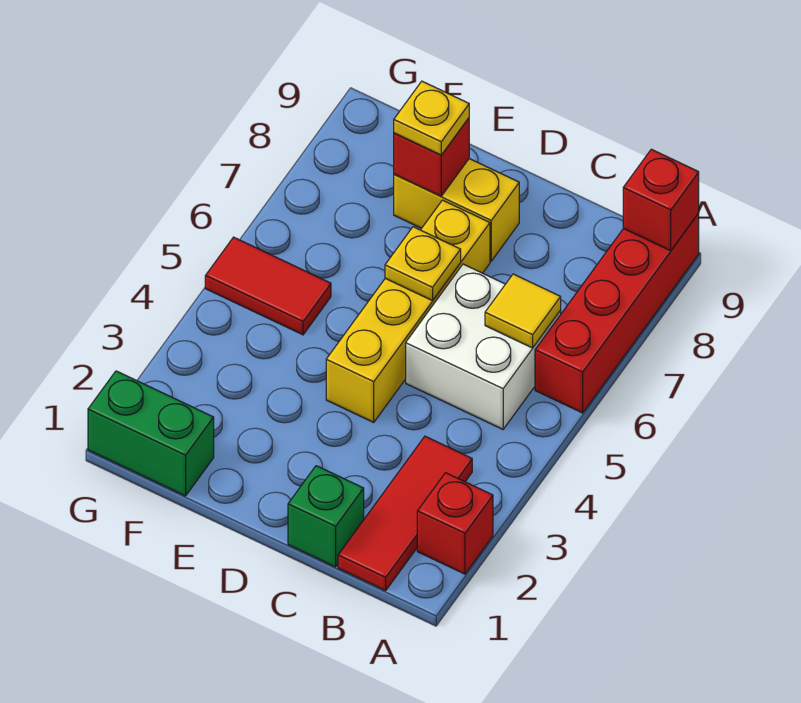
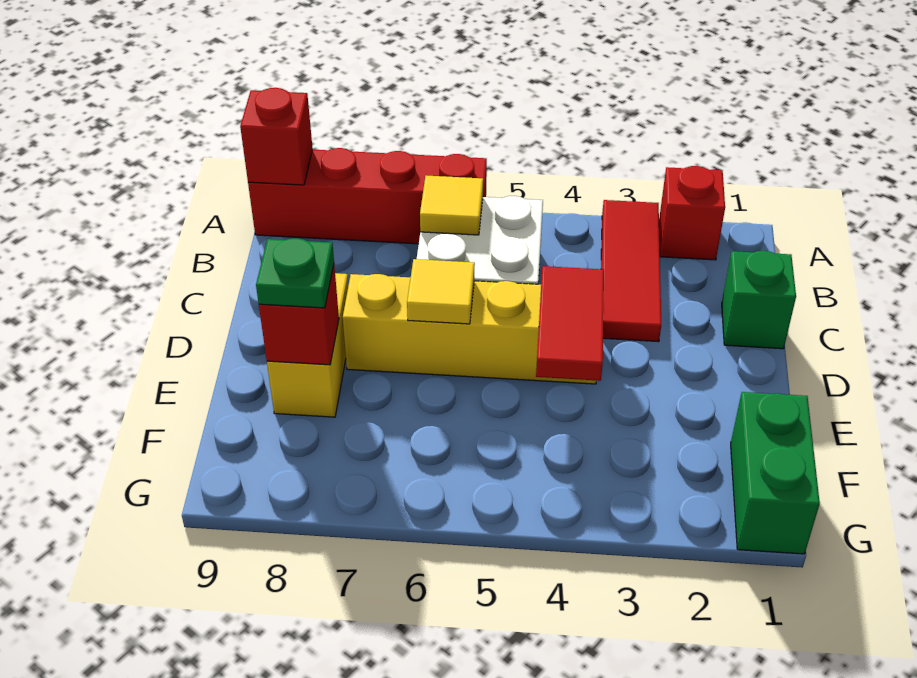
red 1x3 tile [338,436,472,591] -> red 1x3 tile turned to [601,200,661,342]
yellow 1x1 plate [385,227,461,301] -> yellow 1x1 tile [407,259,475,324]
yellow 1x1 plate [394,81,469,155] -> green 1x1 plate [256,238,334,308]
red 1x2 tile [205,237,331,335] -> red 1x2 tile moved to [536,266,604,381]

